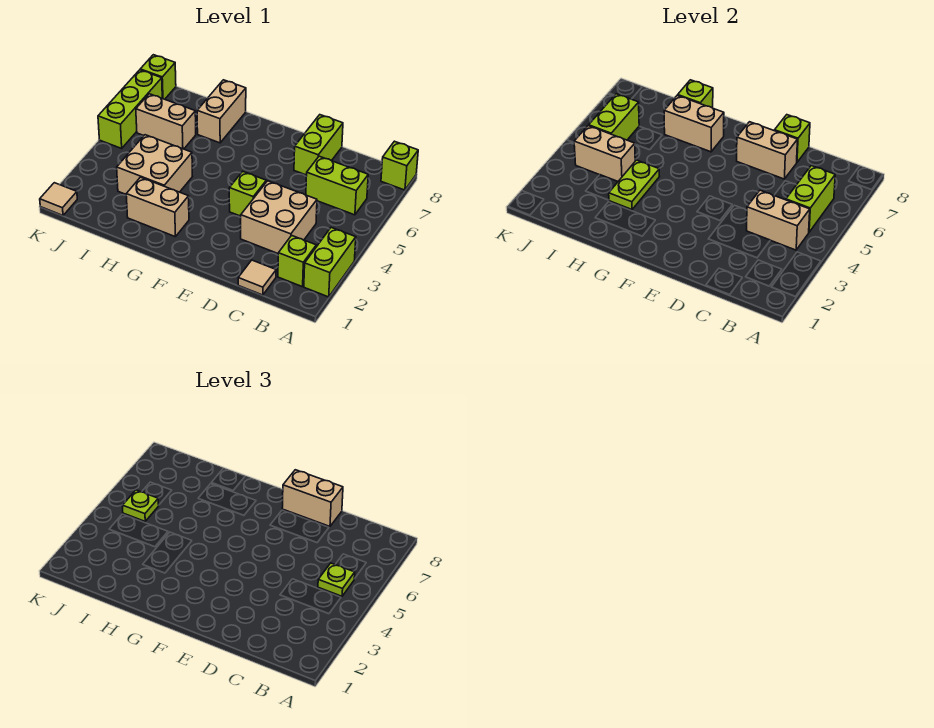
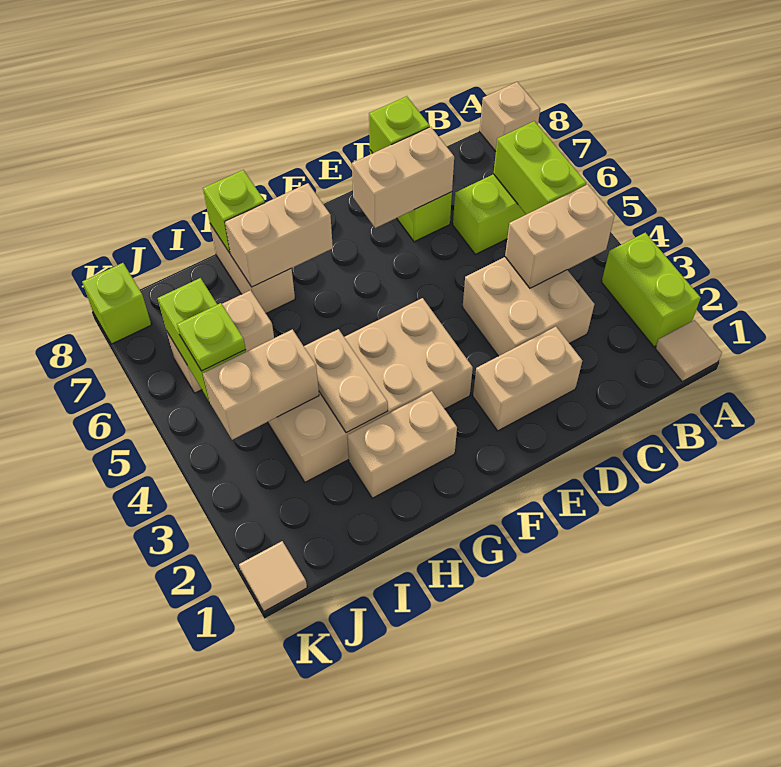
lime 1x1 brick [381,141,418,190] -> tan 1x1 brick [480,82,540,152]
lime 1x1 brick [278,236,316,287] -> none
lime 1x1 plate [318,563,355,596] -> none
tan 1x1 tile [238,260,276,295] -> tan 1x1 tile moved to [655,320,722,381]
tan 1x2 brick [282,470,343,526] -> tan 1x2 brick moved to [473,327,582,431]
lime 1x1 brick [229,171,266,216] -> none
tan 2x2 brick [117,135,192,194] -> tan 2x4 brick [268,298,473,482]
lime 1x2 plate [609,160,659,209] -> tan 1x2 plate [304,329,388,433]
lime 1x3 brick [98,70,162,148] -> none

